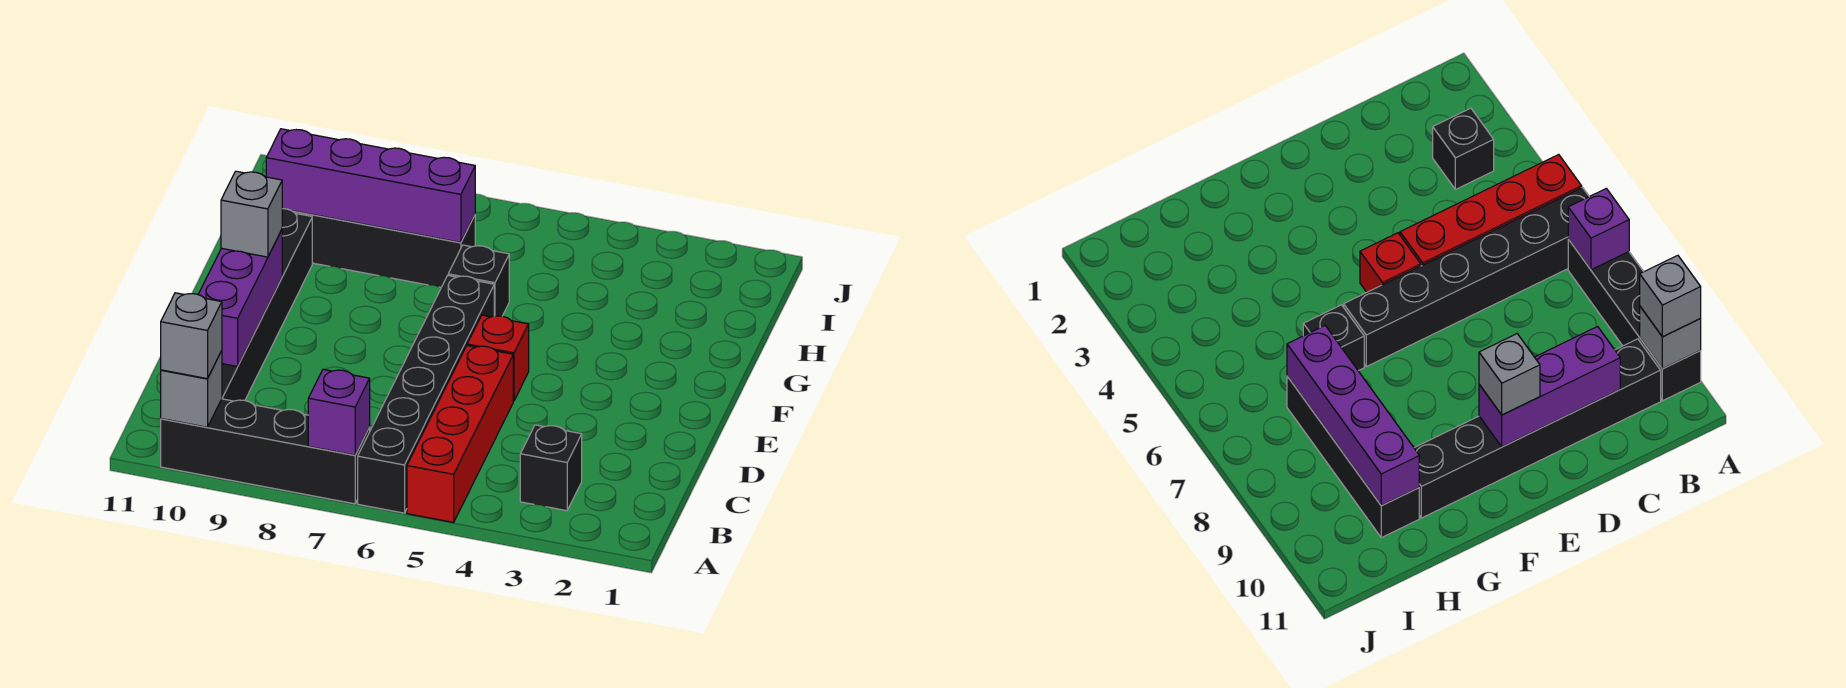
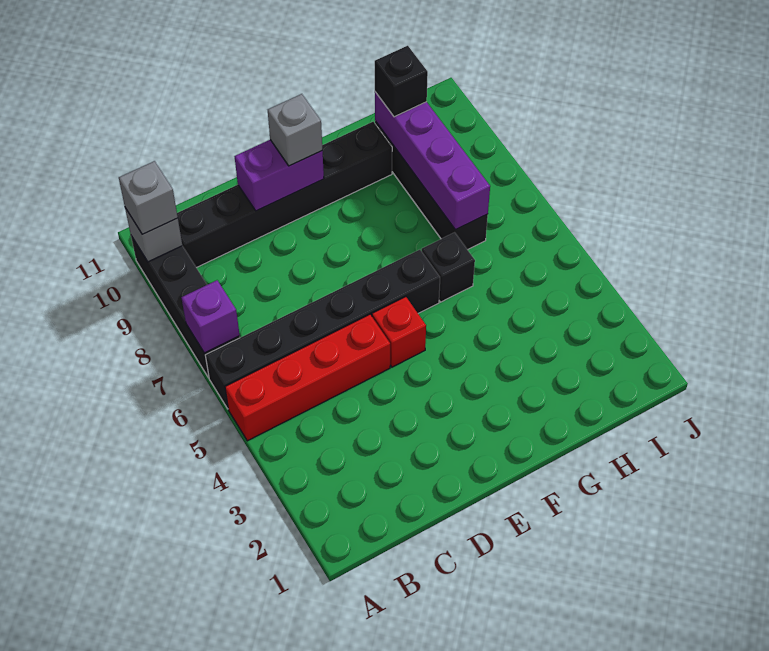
black 1x1 brick [520,425,582,511] -> black 1x1 brick moved to [375,46,428,117]
purple 1x3 brick [198,230,282,366] -> purple 1x2 brick [235,140,324,211]

